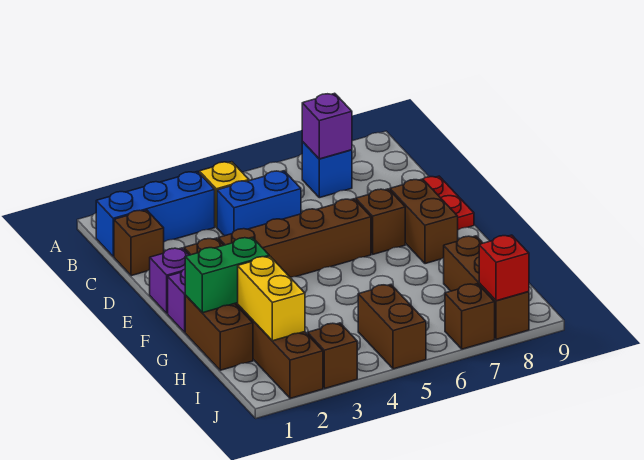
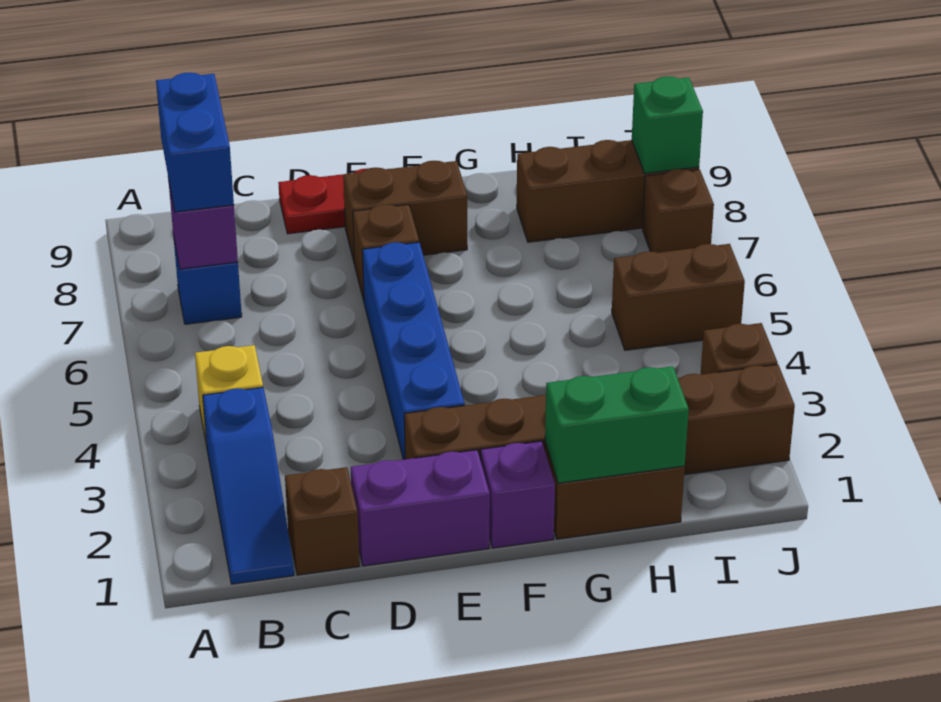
blue 1x3 brick [96,172,215,257] -> blue 1x3 slope [203,387,294,584]
blue 1x2 brick [217,171,301,236] -> blue 1x2 brick moved to [156,73,234,212]
purple 1x1 brick [150,248,189,313] -> purple 1x2 brick [351,450,490,566]
brown 1x4 brick [218,199,371,277] -> blue 1x4 brick [362,242,465,460]
green 1x2 brick [185,237,269,313] -> green 1x2 brick turned to [545,366,689,483]
yellow 1x2 brick [238,256,305,341] -> none
red 1x1 brick [479,235,529,301] -> green 1x1 brick [632,76,703,173]

